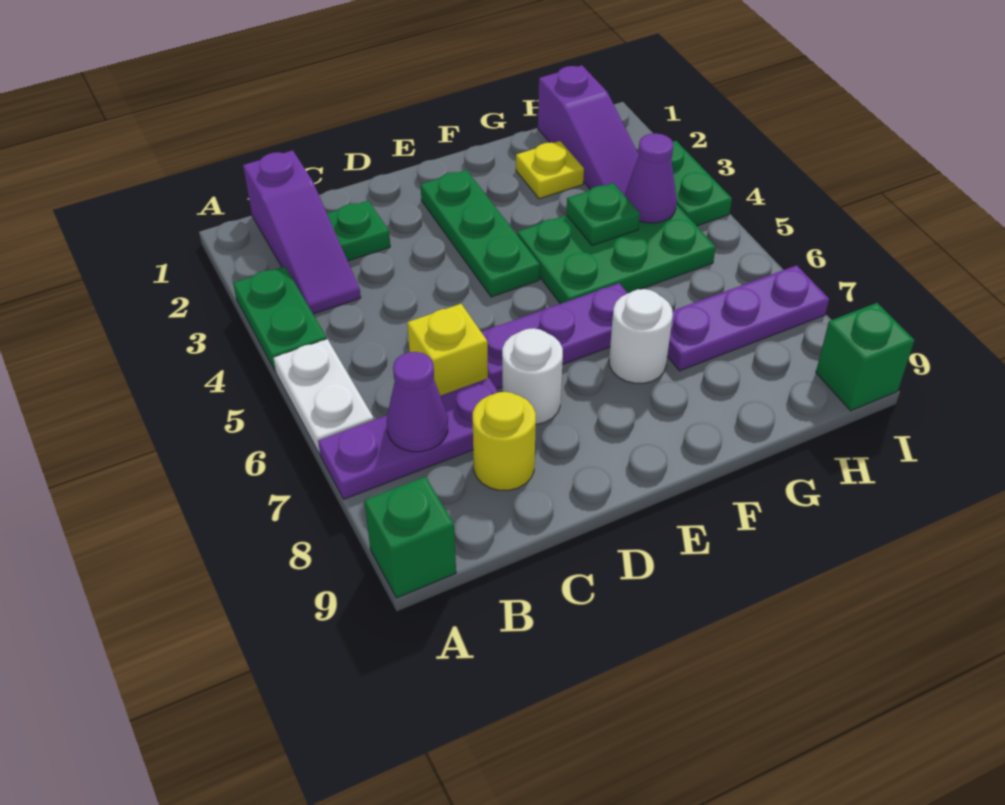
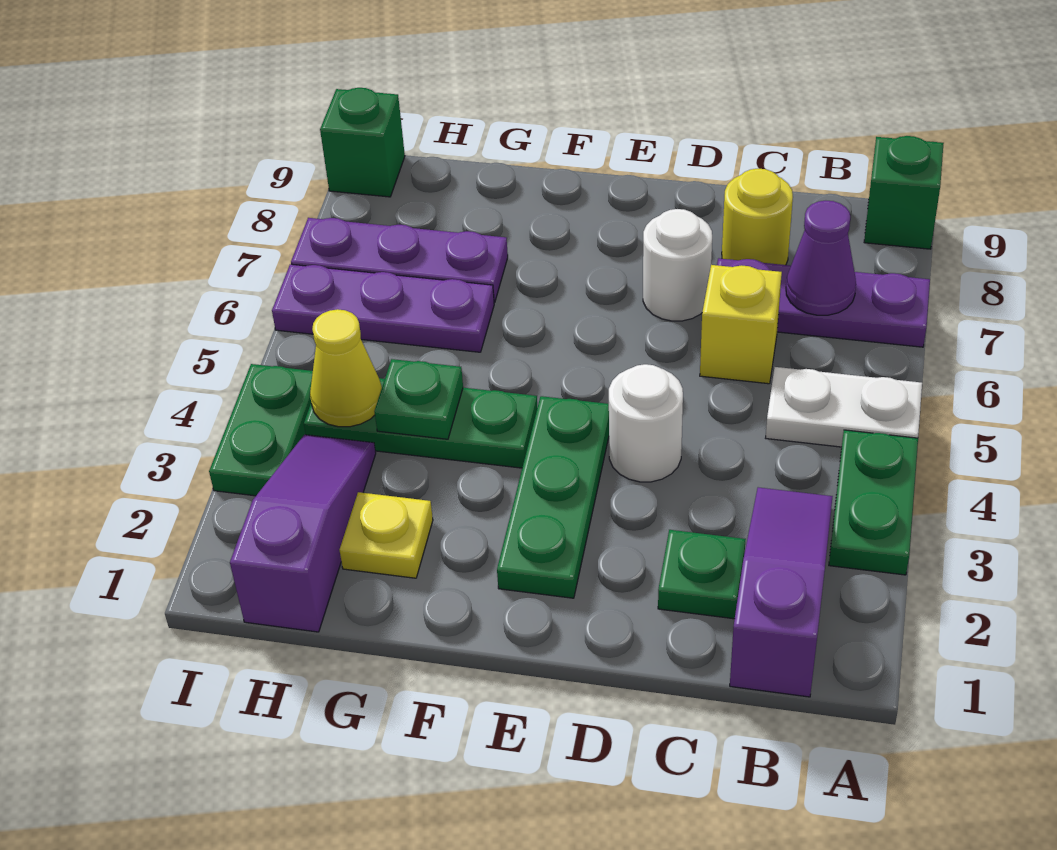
white 1x2 plate [273,339,374,454] -> white 1x2 plate turned to [766,367,922,447]
purple 1x3 plate [482,283,628,389] -> purple 1x3 plate moved to [272,264,494,352]
green 2x3 plate [517,204,716,304] -> green 1x3 plate [304,378,537,468]
white 1x1 round brick [609,289,673,383] -> white 1x1 round brick moved to [609,364,683,482]
purple 1x1 cone [625,133,677,223] -> yellow 1x1 cone [310,309,382,427]

